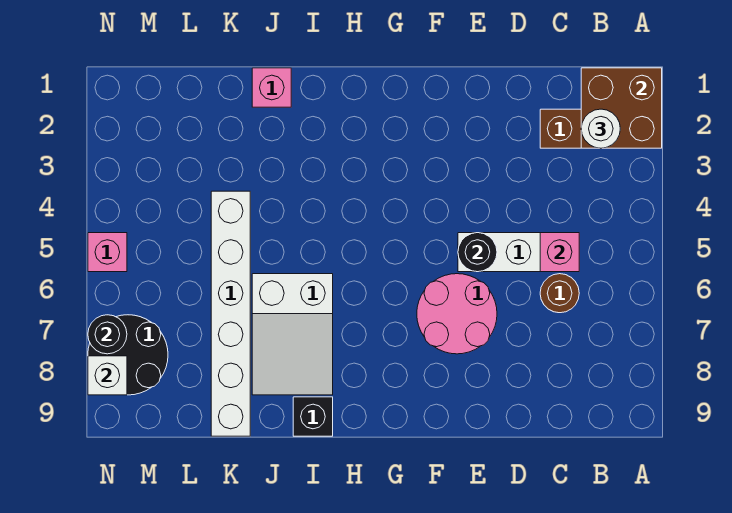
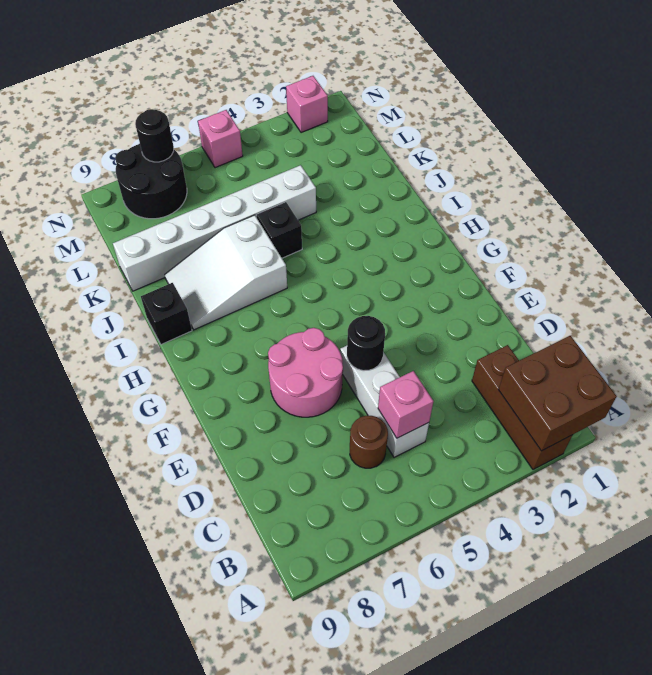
white 1x1 round brick [581,109,620,148] -> none
pink 1x1 brick [252,68,291,107] -> pink 1x1 brick moved to [286,76,328,133]
none -> black 1x1 brick [256,202,302,258]
white 1x1 brick [88,356,127,395] -> none

